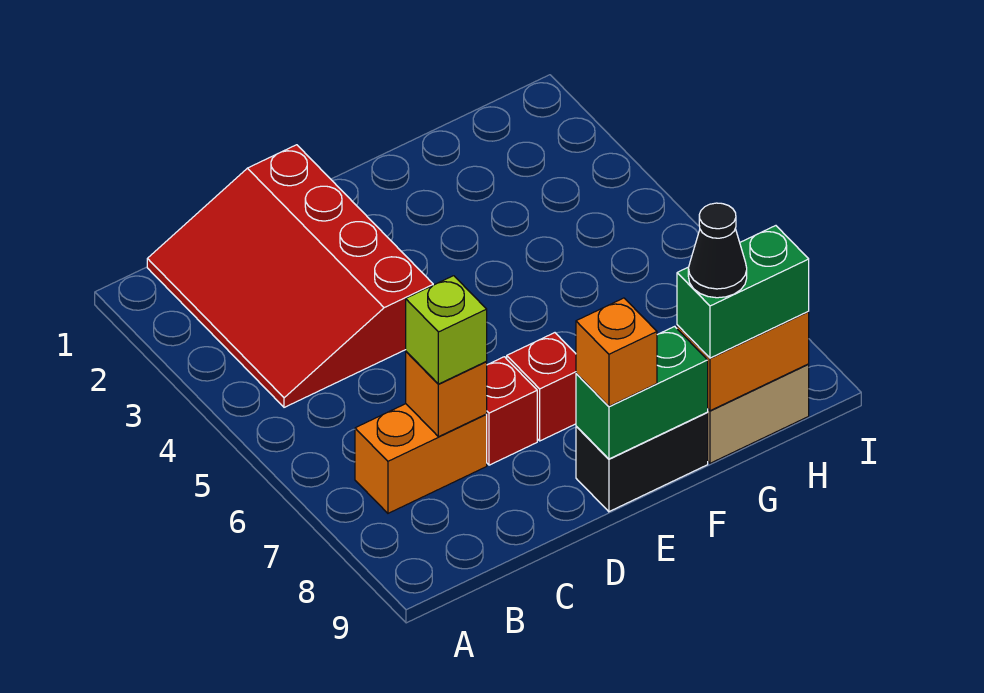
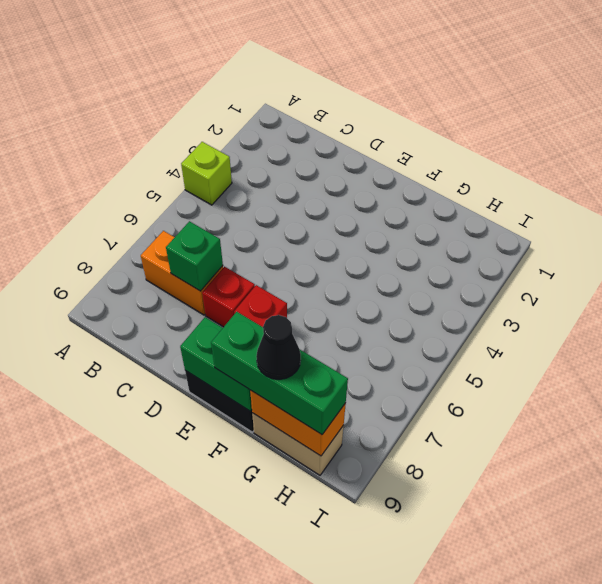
red 3x4 slope [147,145,433,407] -> none
orange 1x1 brick [406,352,487,437] -> green 1x1 brick [166,221,223,291]
lime 1x1 brick [406,276,487,384] -> lime 1x1 brick moved to [181,142,232,205]
orange 1x1 brick [576,298,657,406] -> none
green 1x2 brick [677,226,809,358] -> green 1x3 brick [211,312,348,435]

